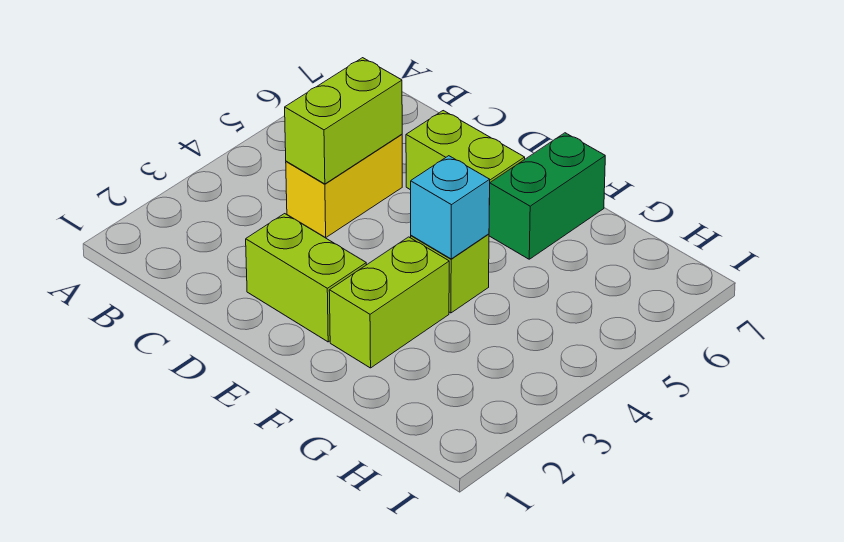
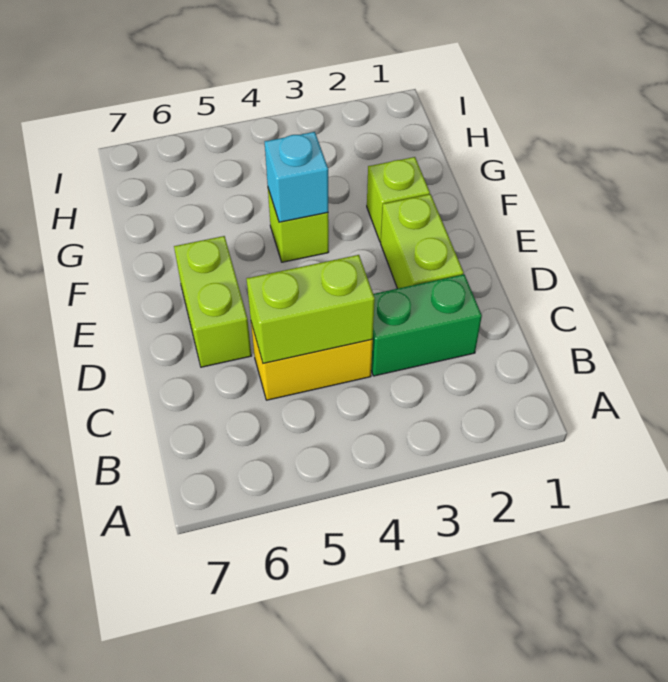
lime 1x2 brick [329,237,449,368] -> lime 1x1 brick [367,157,430,242]
green 1x2 brick [489,133,605,259] -> green 1x2 brick moved to [371,274,482,376]

